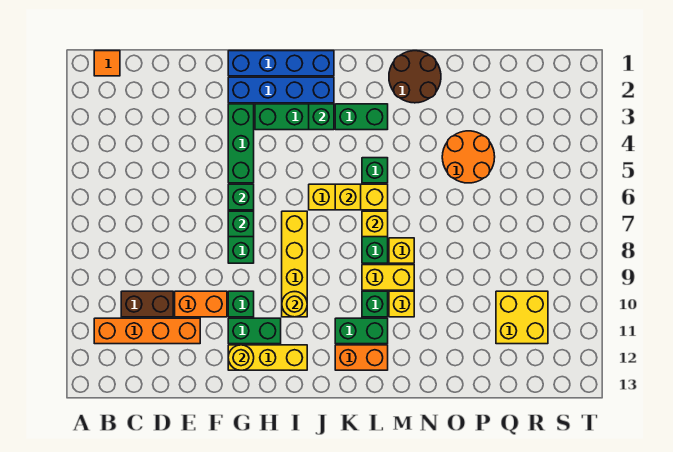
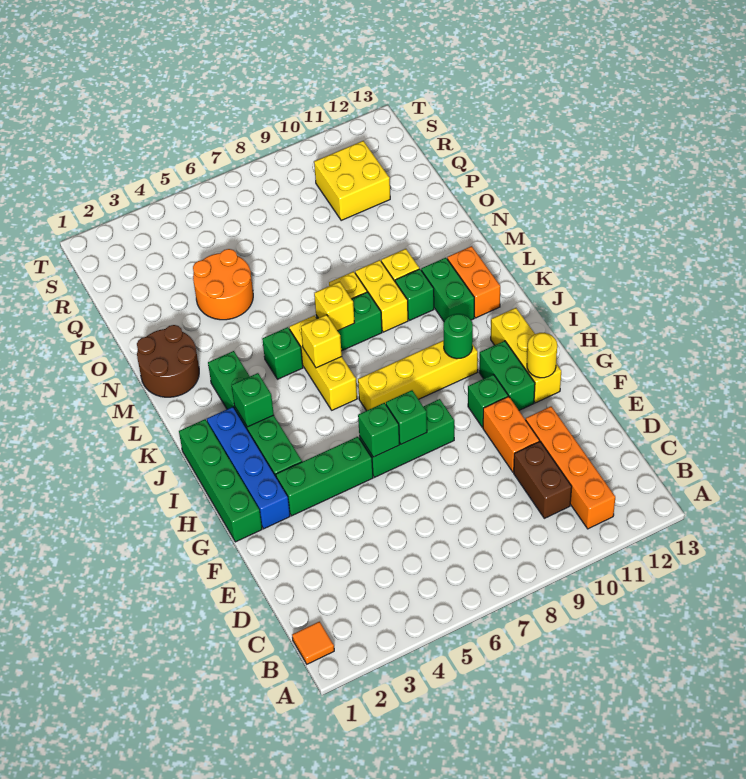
blue 1x4 brick [228,51,334,76] -> green 1x4 brick [179,419,262,542]
yellow 1x1 round brick [282,292,307,317] -> green 1x1 round brick [444,314,473,359]

